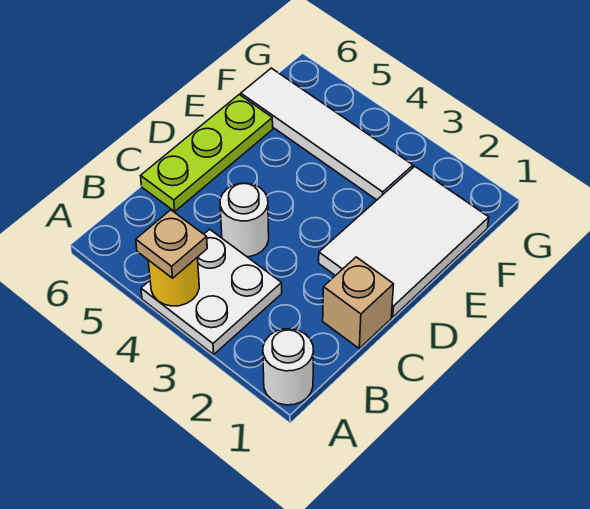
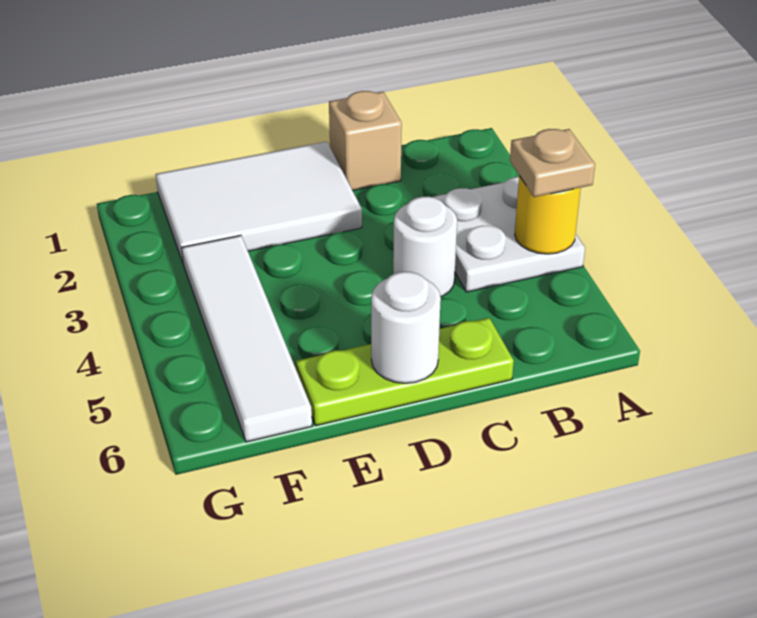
white 1x1 round brick [263,329,314,405] -> white 1x1 round brick moved to [371,272,441,383]

